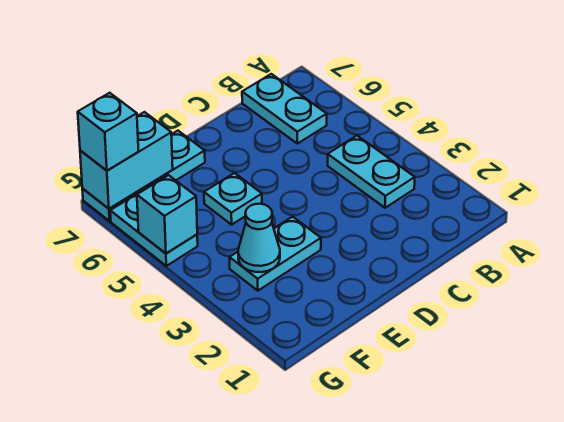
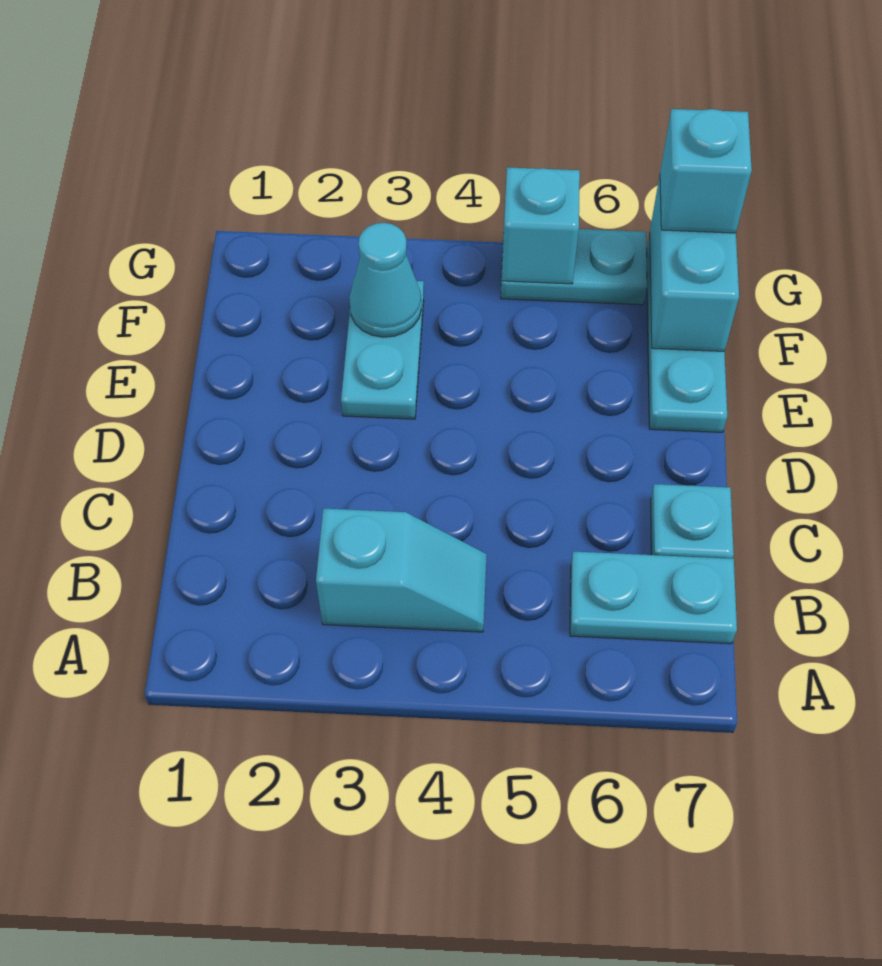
cyan 1x2 plate [328,136,415,208] -> cyan 1x2 slope [316,508,487,632]
cyan 1x1 plate [204,173,262,225] -> cyan 1x1 plate moved to [651,484,734,559]

